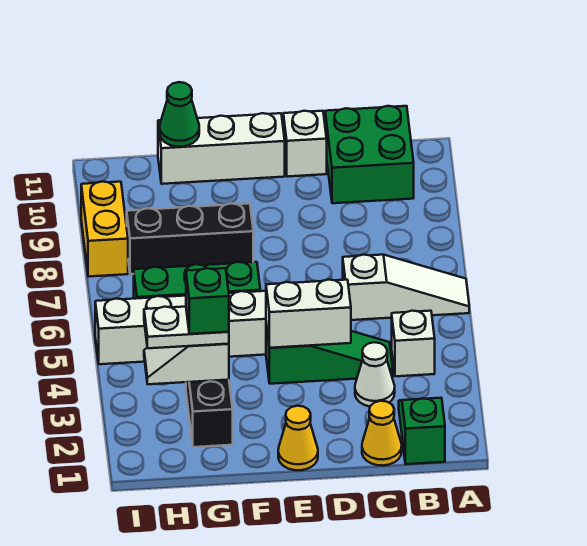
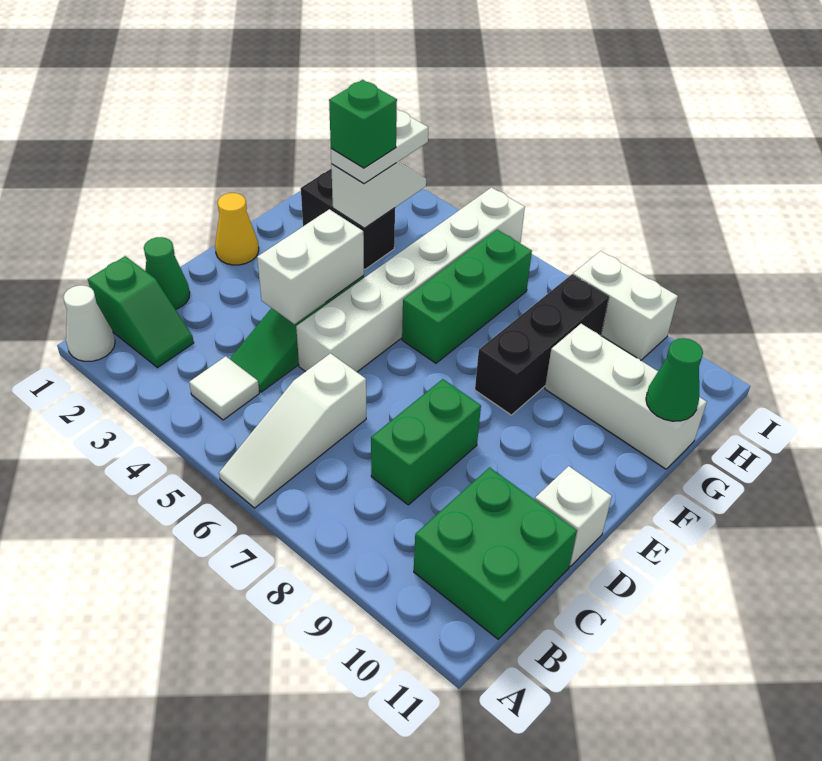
white 1x1 brick [392,311,435,376] -> white 1x1 tile [189,356,259,420]
yellow 1x1 cone [362,401,402,466] -> green 1x1 cone [144,237,190,310]
white 1x1 cone [355,342,395,406] -> white 1x1 cone moved to [64,285,115,361]
none -> green 1x2 brick [371,379,481,505]
white 1x3 brick [158,113,285,184] -> white 1x3 brick turned to [545,324,707,469]
yellow 1x2 brick [81,182,128,277] -> white 1x2 brick [573,251,678,360]

